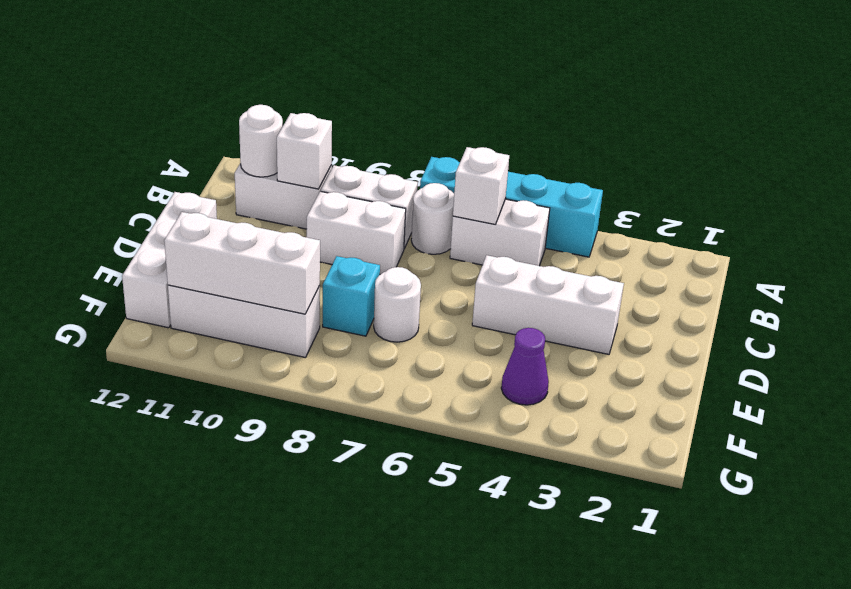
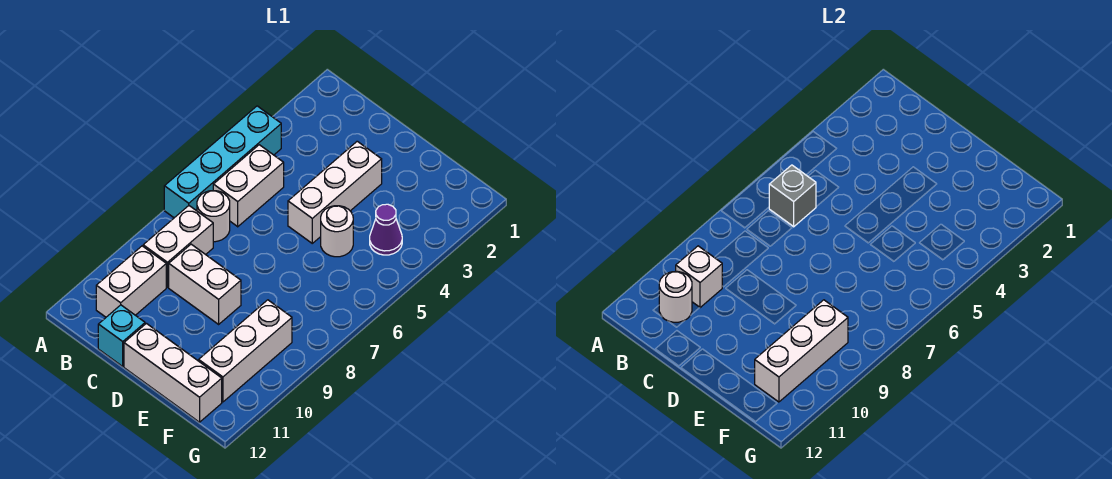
white 1x1 brick [453,147,509,224] -> grey 1x1 brick [769,165,816,227]
white 1x2 brick [307,191,406,274] -> white 1x2 brick turned to [169,244,241,324]
white 1x1 round brick [374,267,421,342] -> white 1x1 round brick moved to [321,206,353,257]
cyan 1x1 brick [323,256,380,336] -> cyan 1x1 brick moved to [98,305,145,367]

